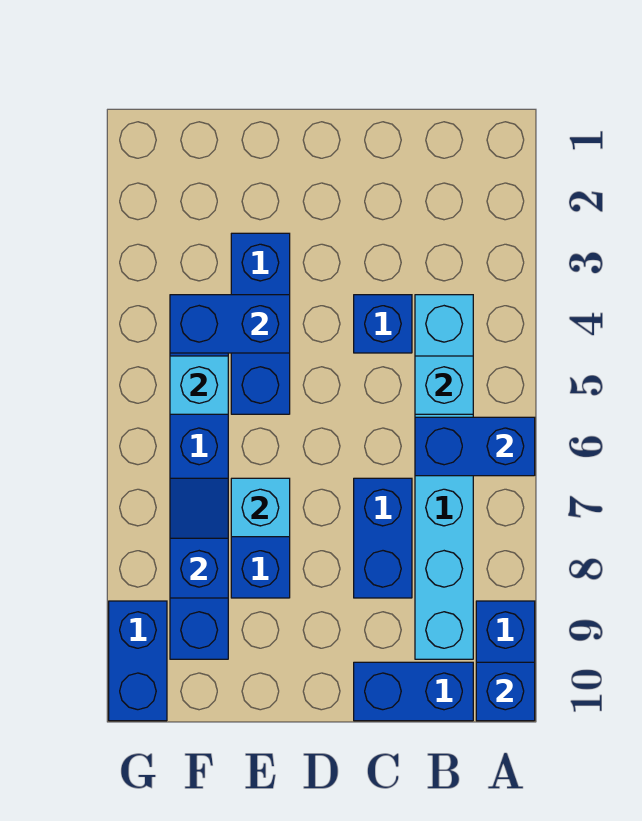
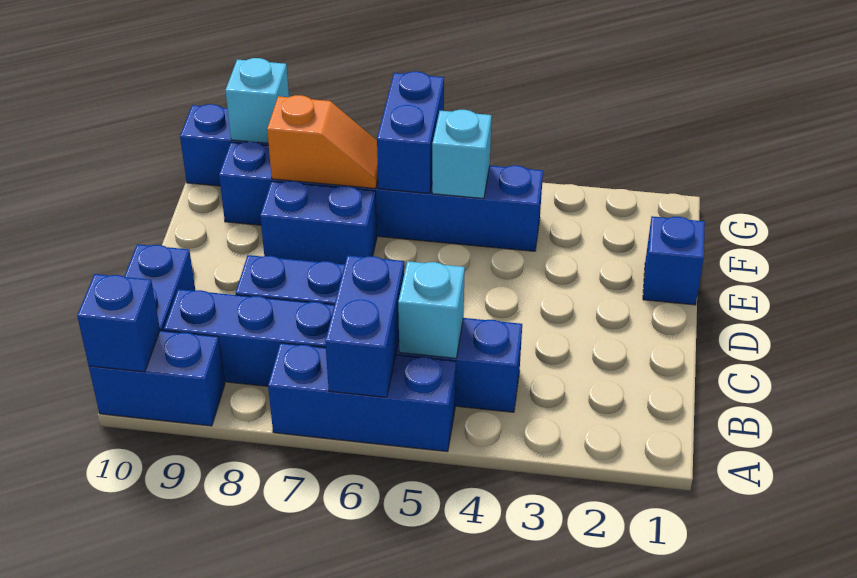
cyan 1x6 brick [415,295,473,659] -> blue 1x6 brick [164,289,522,412]
blue 1x1 brick [354,295,412,353] -> blue 1x1 brick moved to [643,216,705,305]
blue 1x3 brick [231,233,290,414] -> blue 1x3 brick moved to [268,343,456,452]
blue 1x2 brick [170,295,290,353] -> blue 1x2 brick moved to [377,71,444,193]
cyan 1x1 brick [231,478,290,537] -> cyan 1x1 brick moved to [225,58,289,143]
blue 1x2 slope [170,478,228,598] -> orange 1x2 slope [267,95,378,189]

